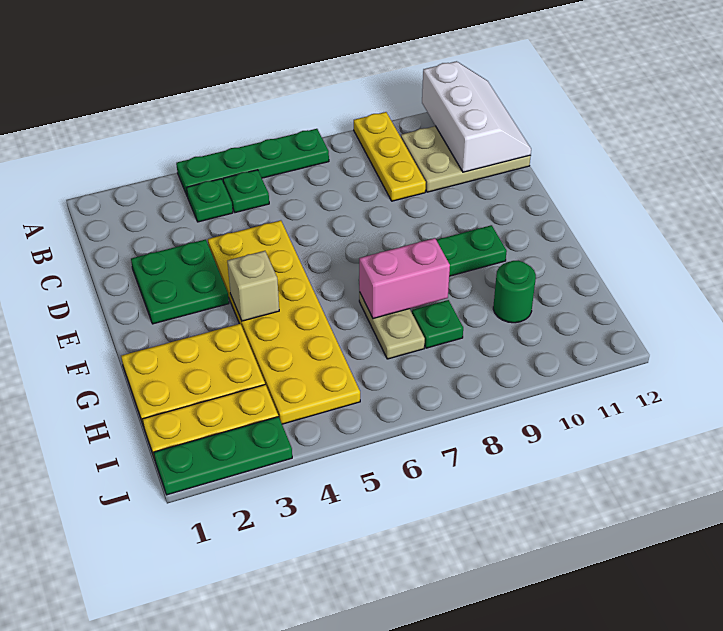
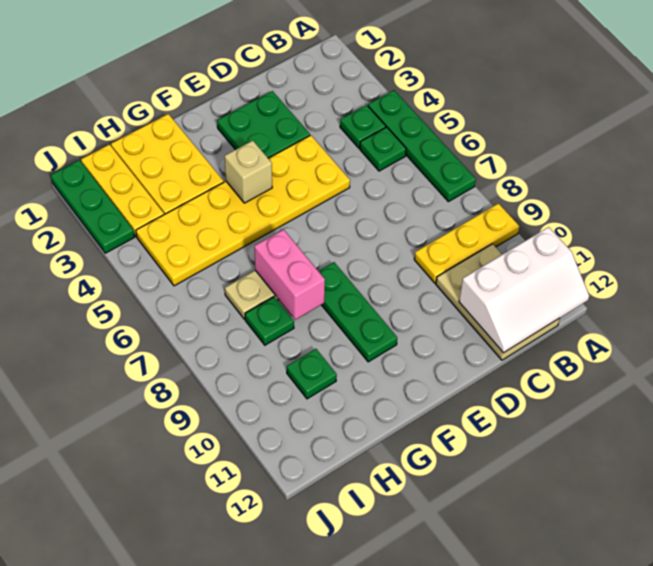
green 1x1 round brick [493,261,536,323] -> green 1x1 plate [287,349,337,399]

